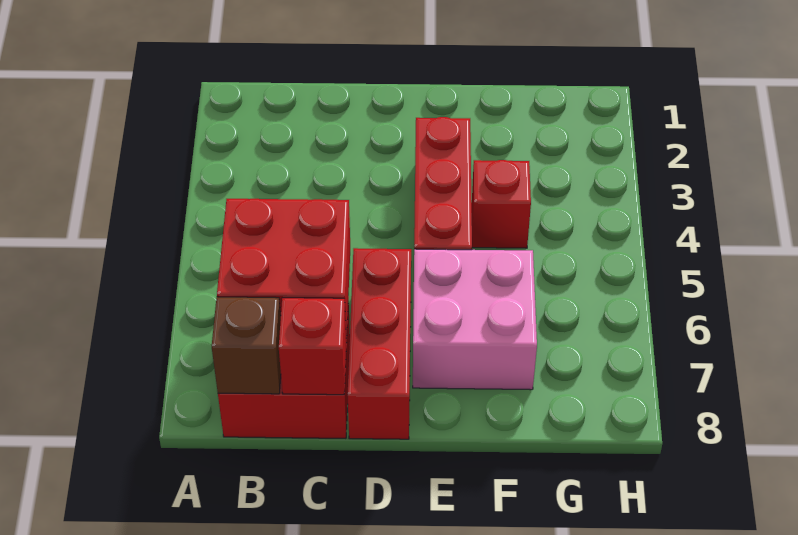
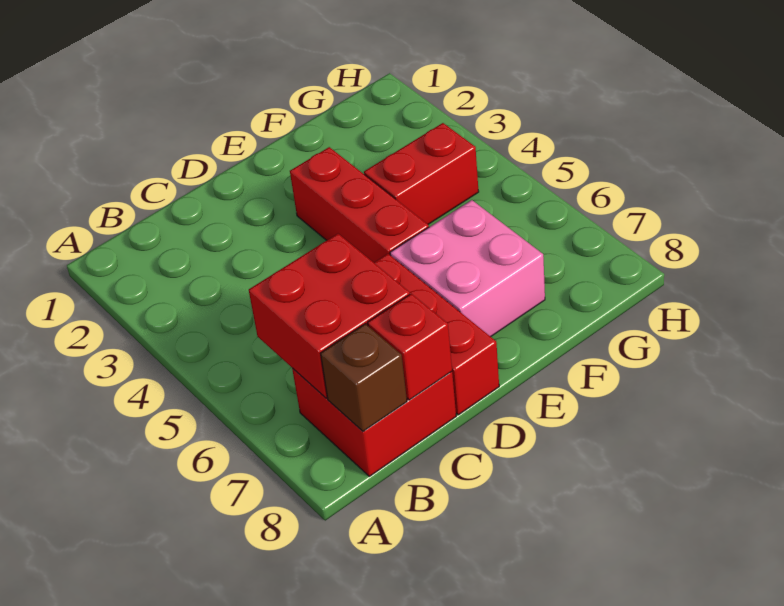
red 1x1 brick [472,160,531,248] -> red 1x2 brick [364,123,479,224]

